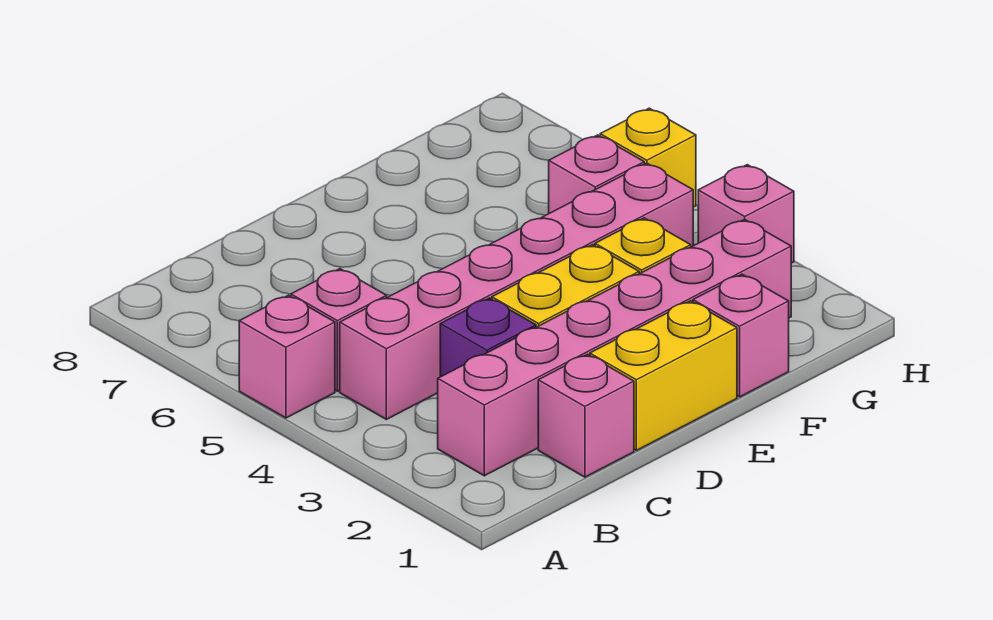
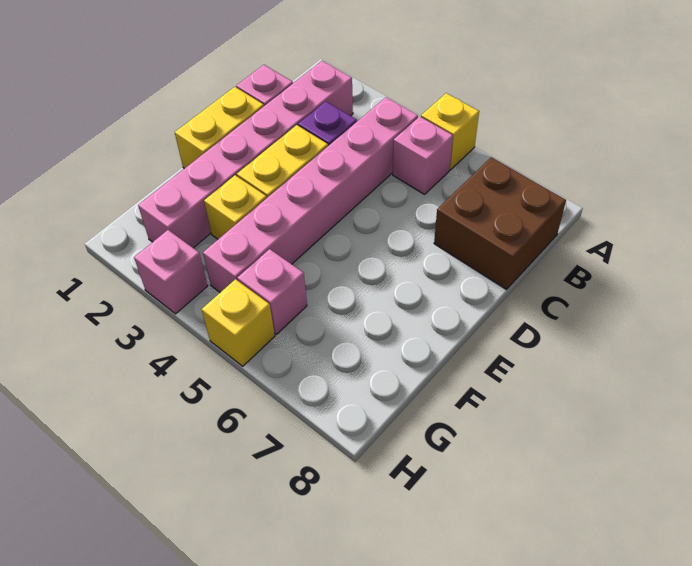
pink 1x1 brick [239,295,335,418] -> yellow 1x1 brick [421,93,479,170]
none -> brown 2x2 brick [434,157,566,290]
pink 1x1 brick [693,274,789,397] -> none

